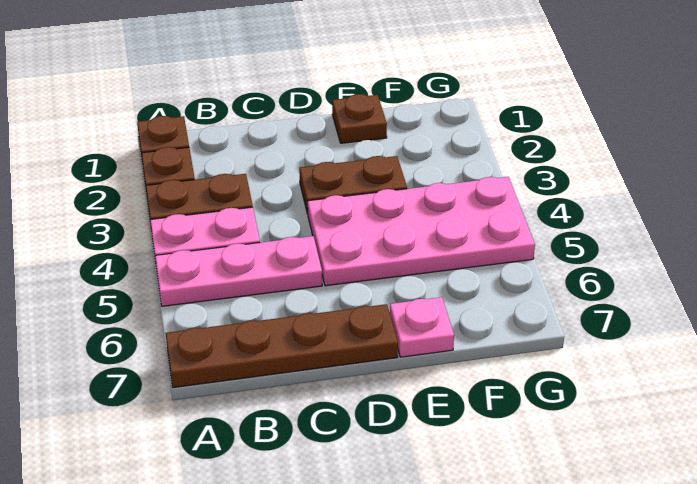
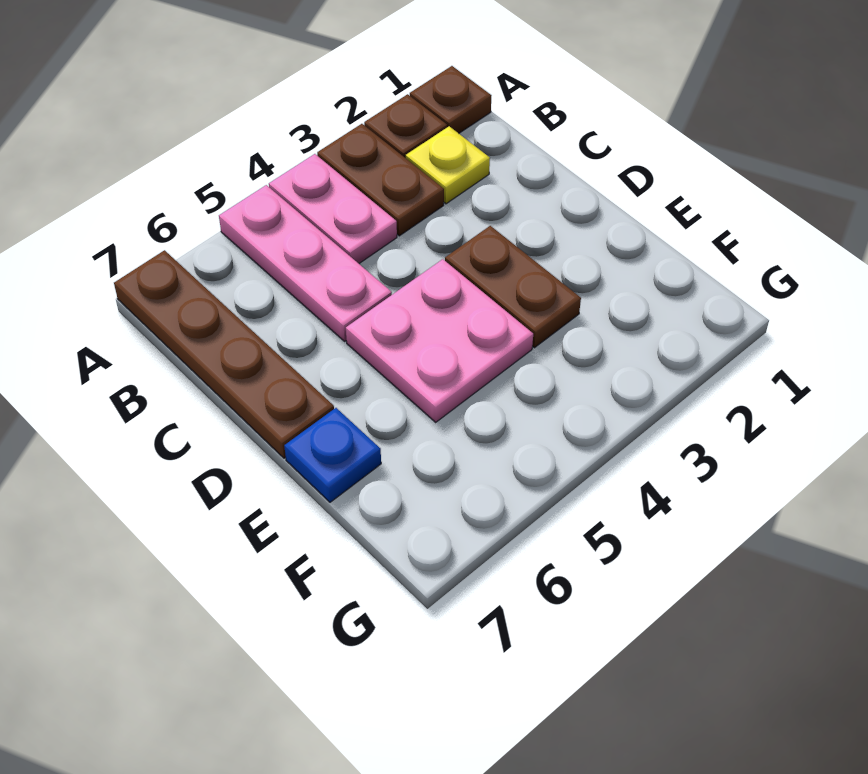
none -> yellow 1x1 plate [406,126,490,204]
pink 2x4 plate [308,177,535,286] -> pink 2x2 plate [346,259,533,422]
brown 1x1 plate [332,94,387,143] -> none
pink 1x1 plate [390,297,454,357] -> blue 1x1 plate [284,408,381,502]

